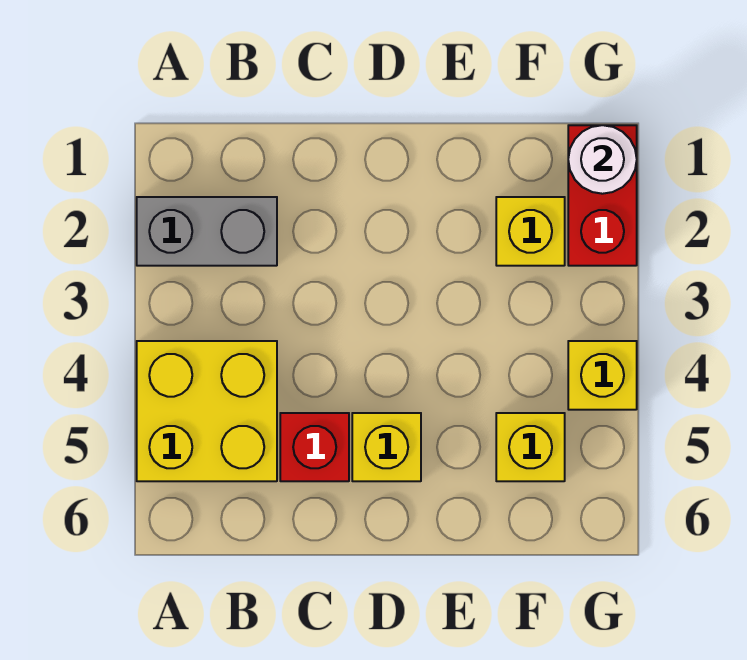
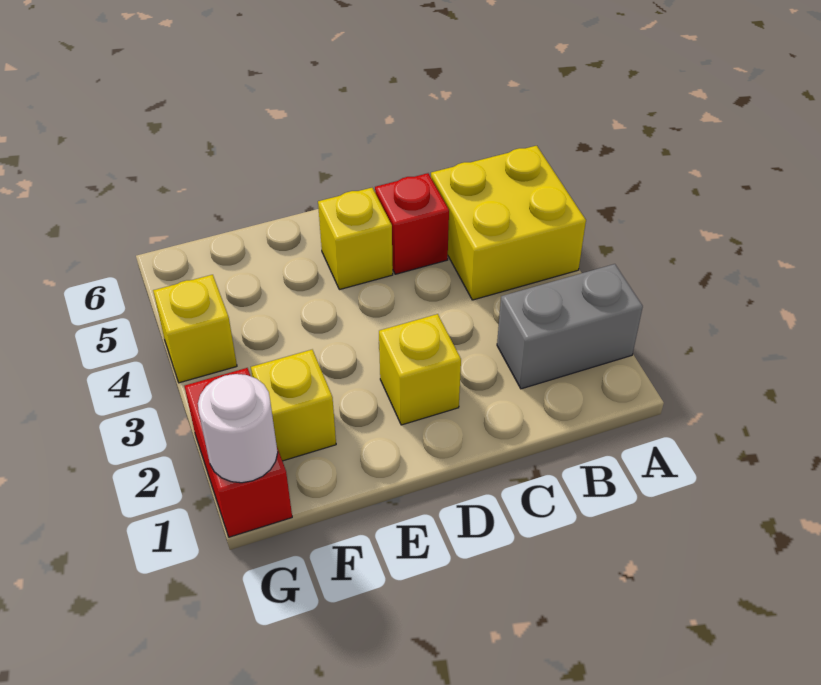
yellow 1x1 brick [496,413,565,481] -> yellow 1x1 brick moved to [379,314,461,425]

